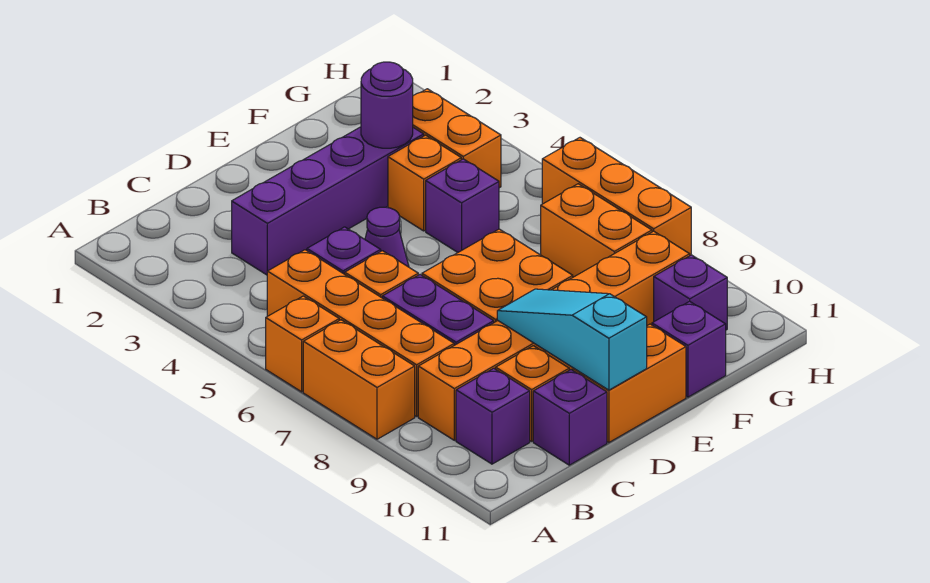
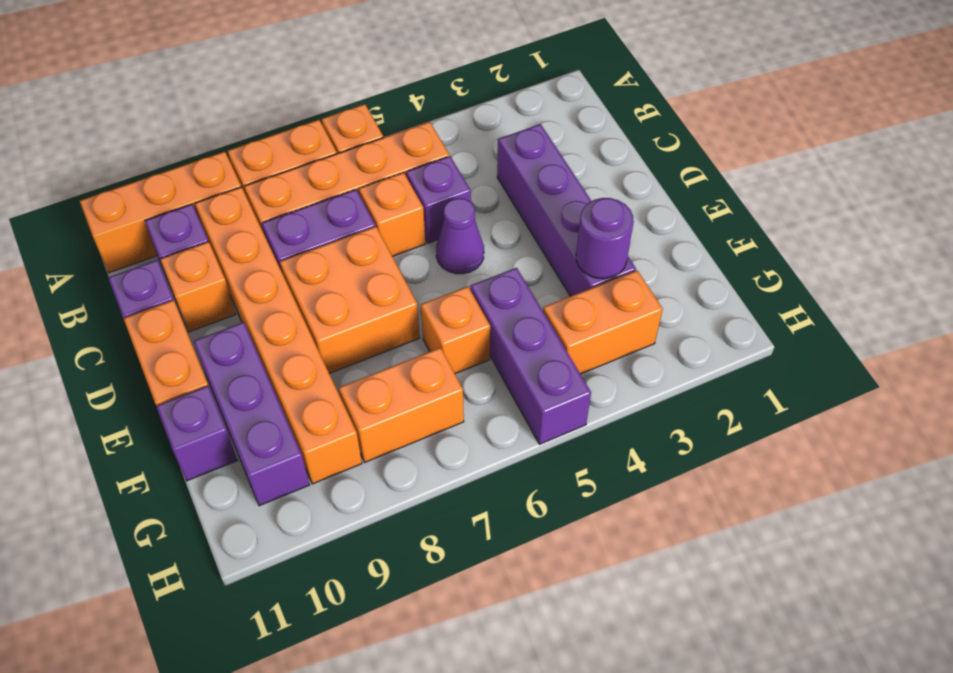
cyan 1x3 slope [497,289,647,390] -> none
orange 1x1 brick [388,135,461,231] -> orange 1x1 brick moved to [421,287,490,374]
purple 1x1 brick [426,159,499,252] -> purple 1x3 brick [470,268,591,444]
purple 1x1 brick [654,255,727,330] -> purple 1x3 brick [194,322,310,506]
orange 1x3 brick [542,138,691,255] -> orange 1x3 brick moved to [80,152,241,273]

